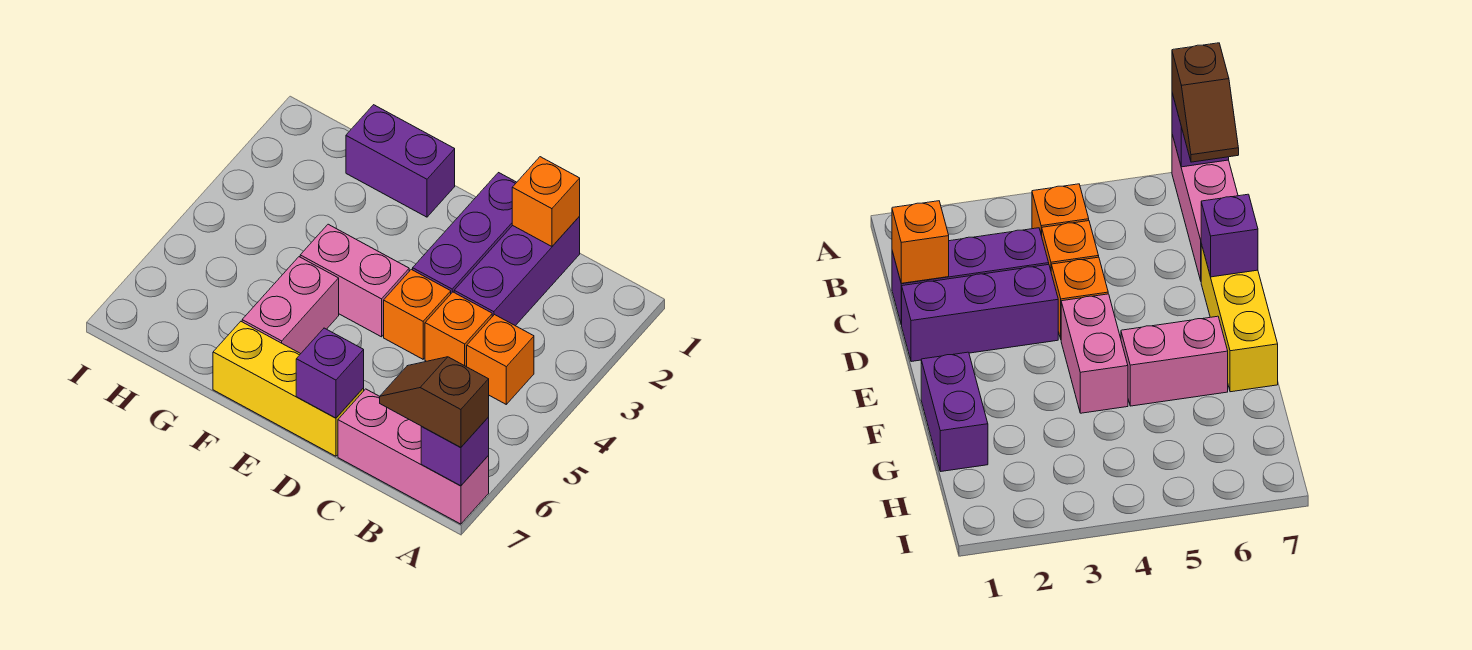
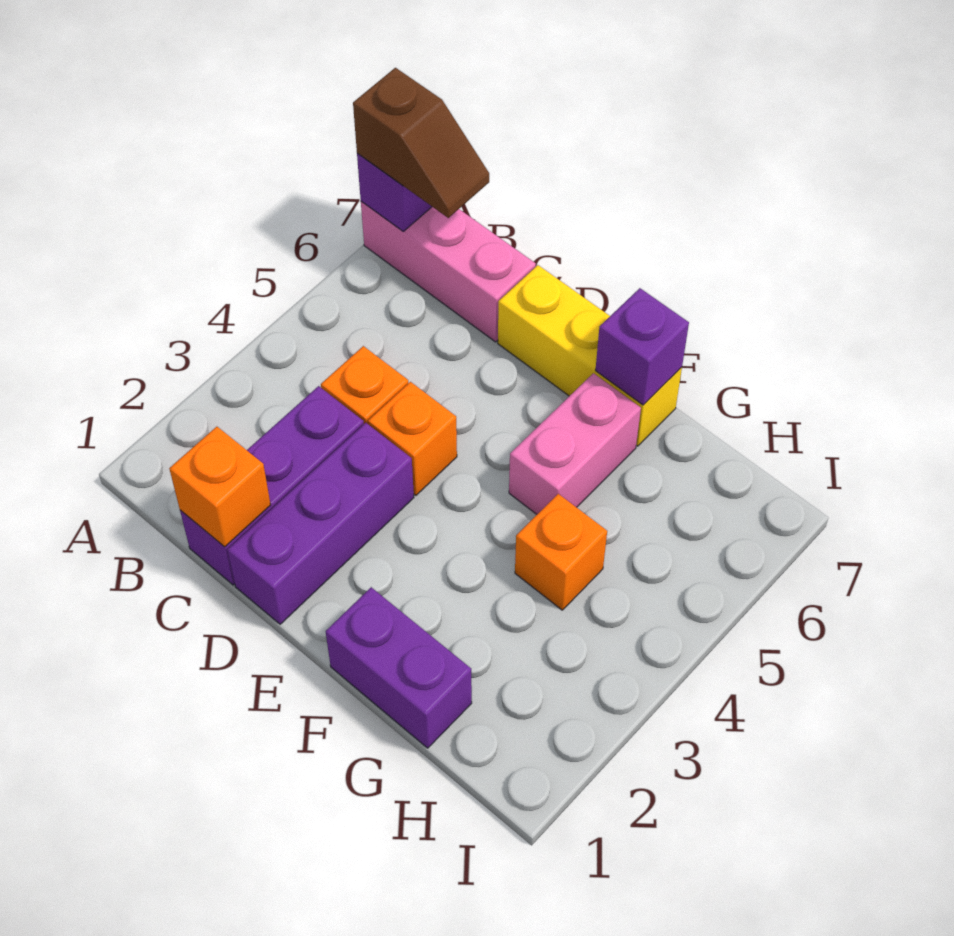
orange 1x1 brick [467,315,534,404] -> orange 1x1 brick moved to [515,494,607,610]
purple 1x1 brick [296,328,364,418] -> purple 1x1 brick moved to [595,288,689,405]
pink 1x2 brick [300,224,409,337] -> none

